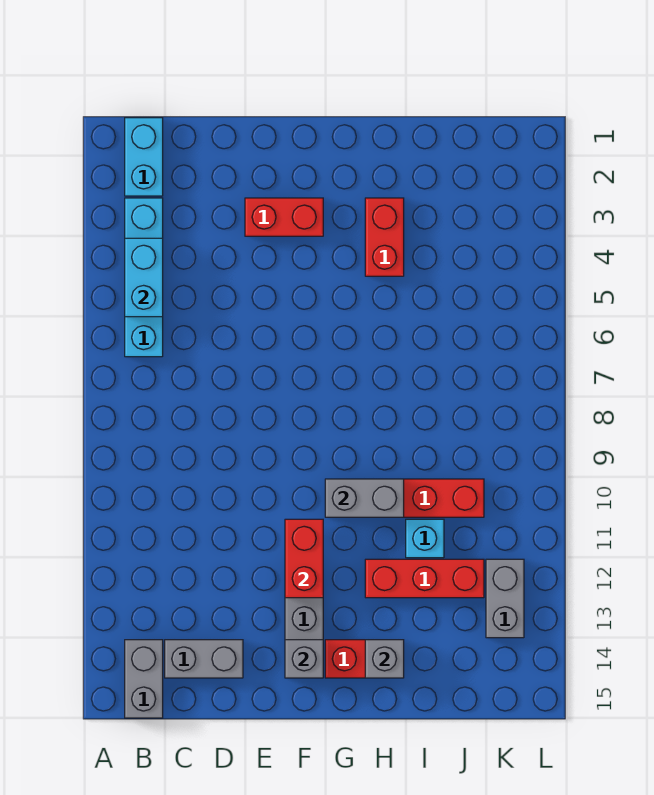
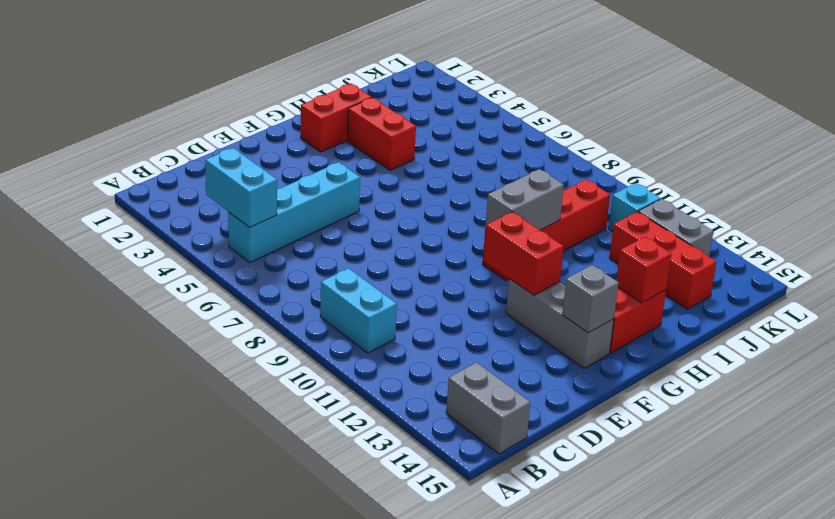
cyan 1x2 brick [125,118,163,196] -> cyan 1x2 brick moved to [320,268,397,353]
cyan 1x4 brick [125,198,163,357] -> cyan 1x4 brick turned to [228,162,360,263]
grey 1x2 brick [165,640,243,678] -> none
red 1x2 brick [245,198,323,236] -> red 1x2 brick moved to [301,84,372,152]
red 1x3 brick [365,559,484,598] -> red 1x3 brick turned to [609,212,716,309]
grey 1x1 brick [365,640,404,678] -> red 1x1 brick [616,237,671,303]
cyan 1x1 brick [406,519,444,558] -> cyan 1x1 brick moved to [609,183,660,231]

